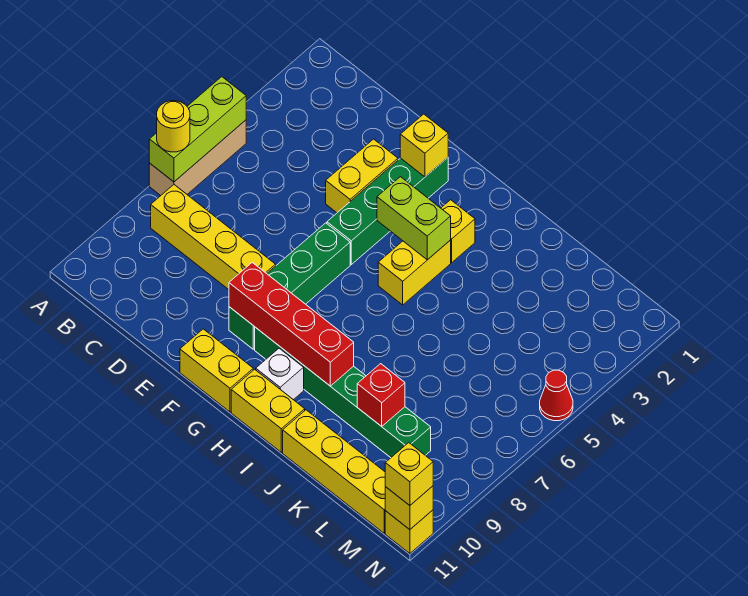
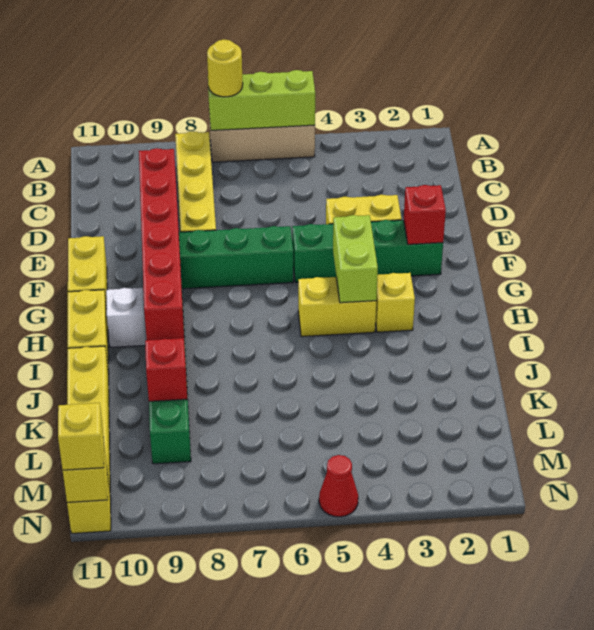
yellow 1x1 brick [400,114,448,177] -> red 1x1 brick [404,185,446,244]
red 1x4 brick [229,263,354,386] -> red 1x6 brick [139,148,184,340]

